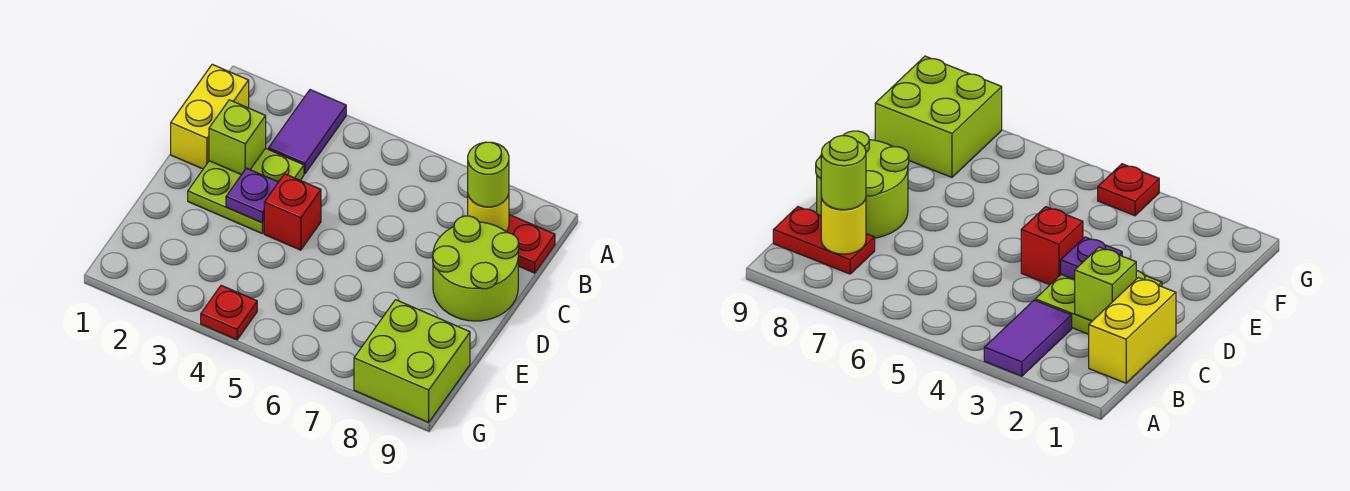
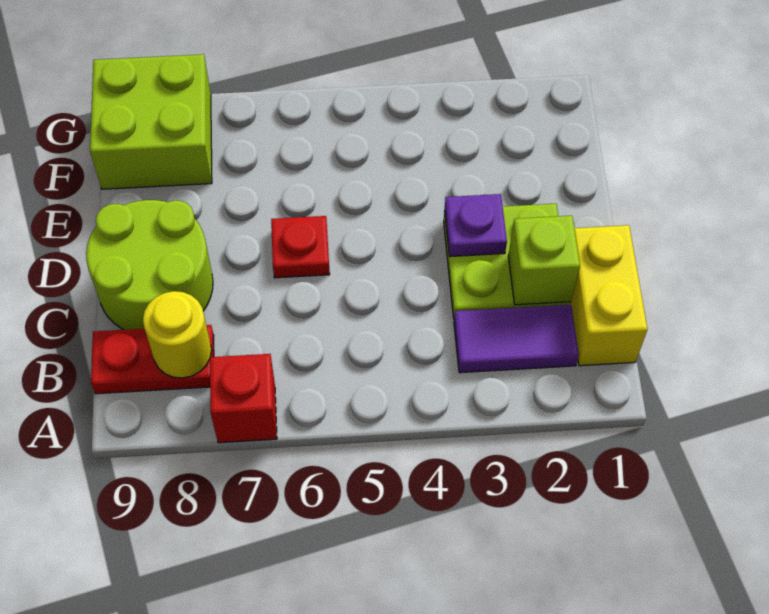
purple 1x2 tile [268,90,346,174] -> purple 1x2 tile turned to [454,305,579,373]
lime 1x1 round brick [468,142,509,207] -> none
red 1x1 brick [264,174,321,250] -> red 1x1 brick moved to [210,354,277,443]
red 1x1 plate [201,285,257,340] -> red 1x1 plate moved to [271,216,330,278]

